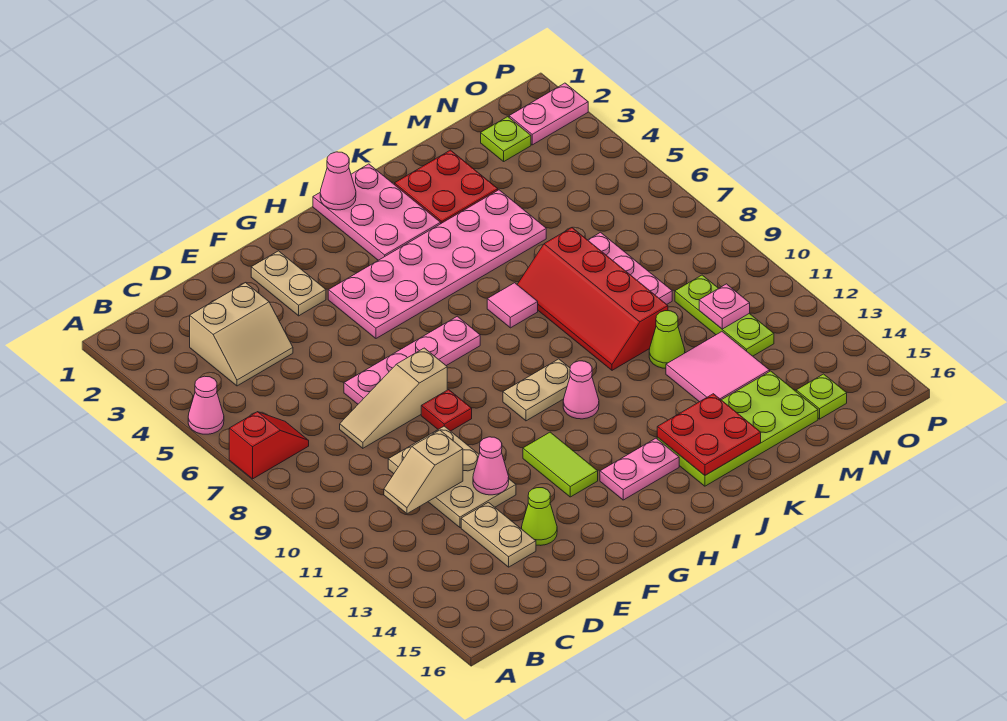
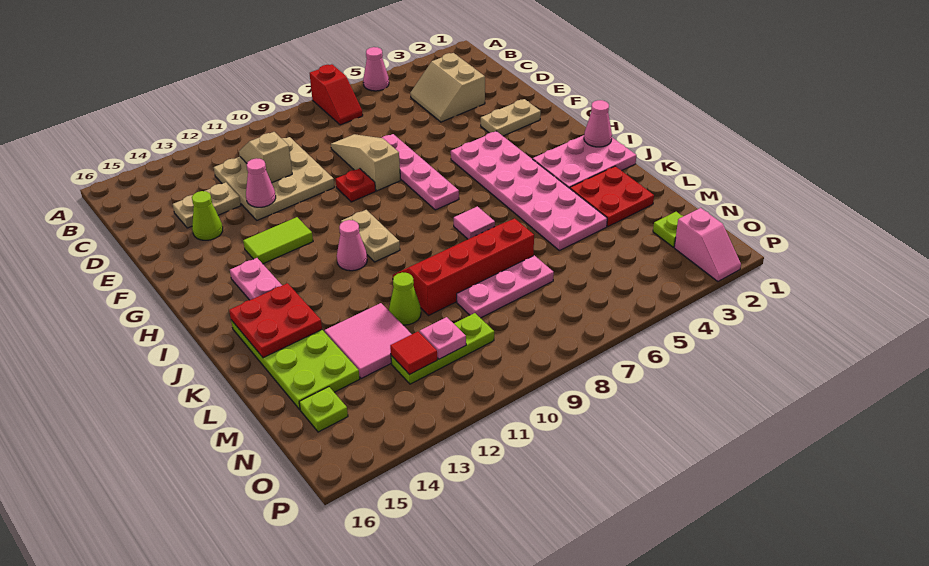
tan 2x3 plate [388,426,516,528] -> tan 3x3 plate [214,137,334,220]
none -> red 1x1 tile [390,332,437,375]
pink 1x2 plate [509,83,588,145] -> pink 1x2 slope [674,208,741,282]

